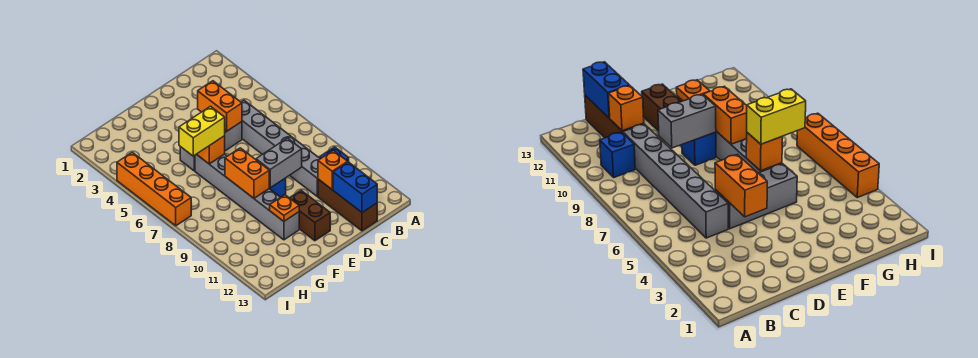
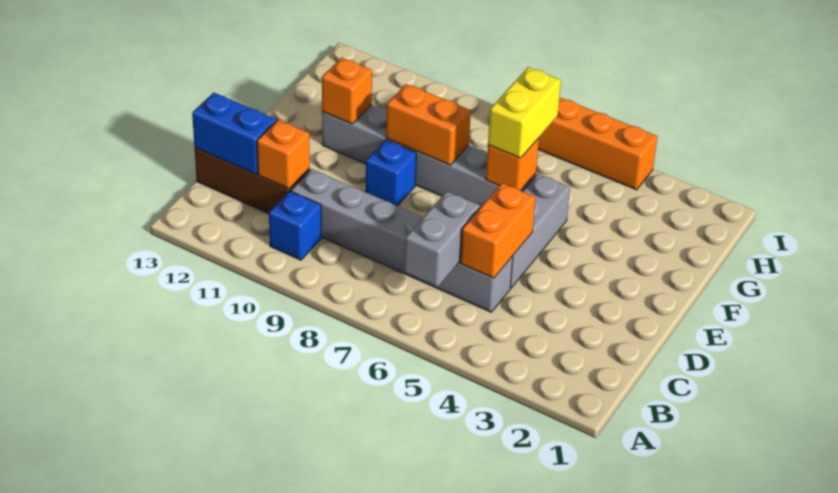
orange 1x2 brick [198,81,242,131] -> orange 1x2 brick turned to [460,183,535,278]
grey 1x2 brick [256,138,302,188] -> grey 1x2 brick moved to [404,191,480,287]
brown 1x2 brick [290,190,330,241] -> none
orange 1x1 plate [270,195,299,221] -> orange 1x1 brick [322,58,372,124]

